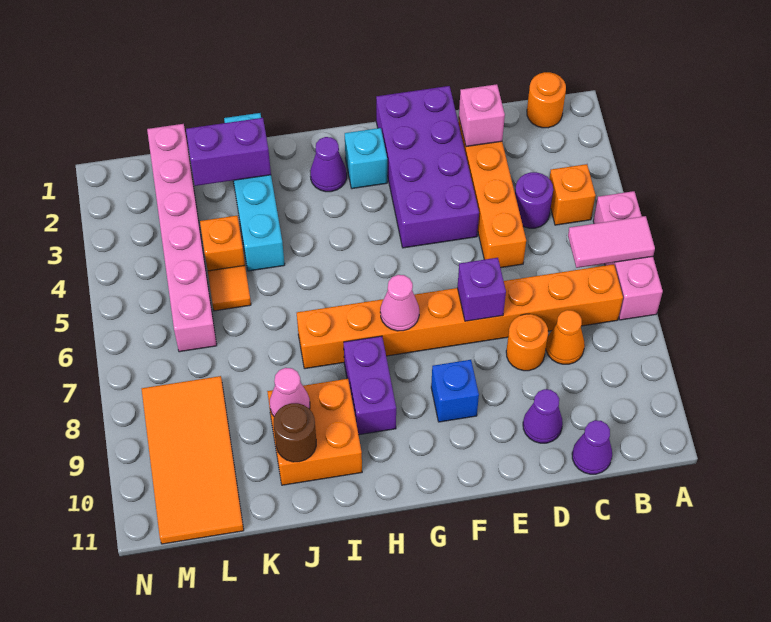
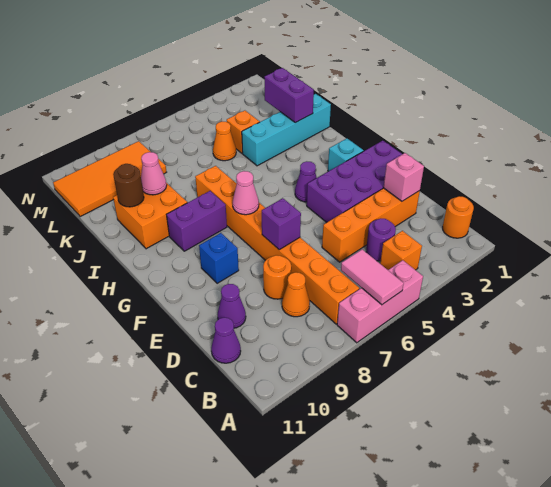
purple 1x1 cone [310,137,347,192] -> purple 1x1 cone moved to [295,161,317,202]
orange 1x1 tile [208,265,251,311] -> orange 1x1 cone [213,122,236,161]
pink 1x6 brick [147,124,217,352] -> none

